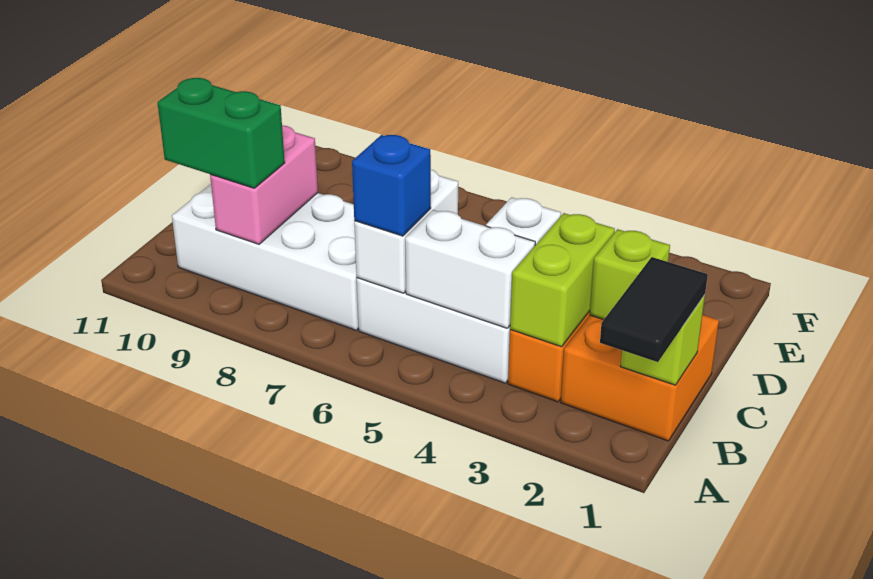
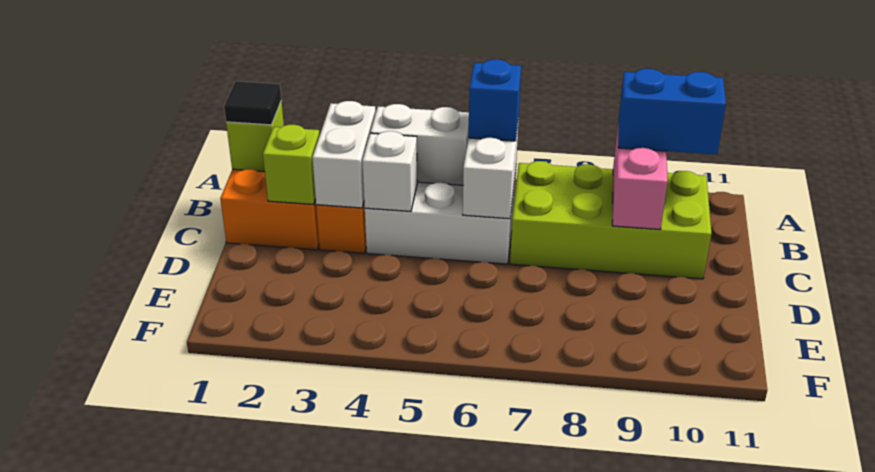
black 1x2 tile [600,257,708,362] -> black 1x1 tile [224,81,281,125]
lime 1x2 brick [510,213,615,347] -> white 1x2 brick [312,101,376,208]
white 2x4 brick [172,184,358,330] -> lime 2x4 brick [510,161,711,279]
green 1x2 brick [157,78,285,188] -> blue 1x2 brick [618,69,726,155]

